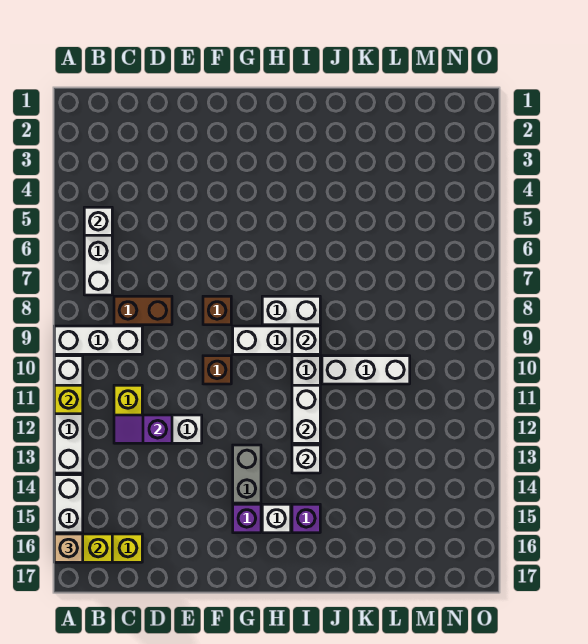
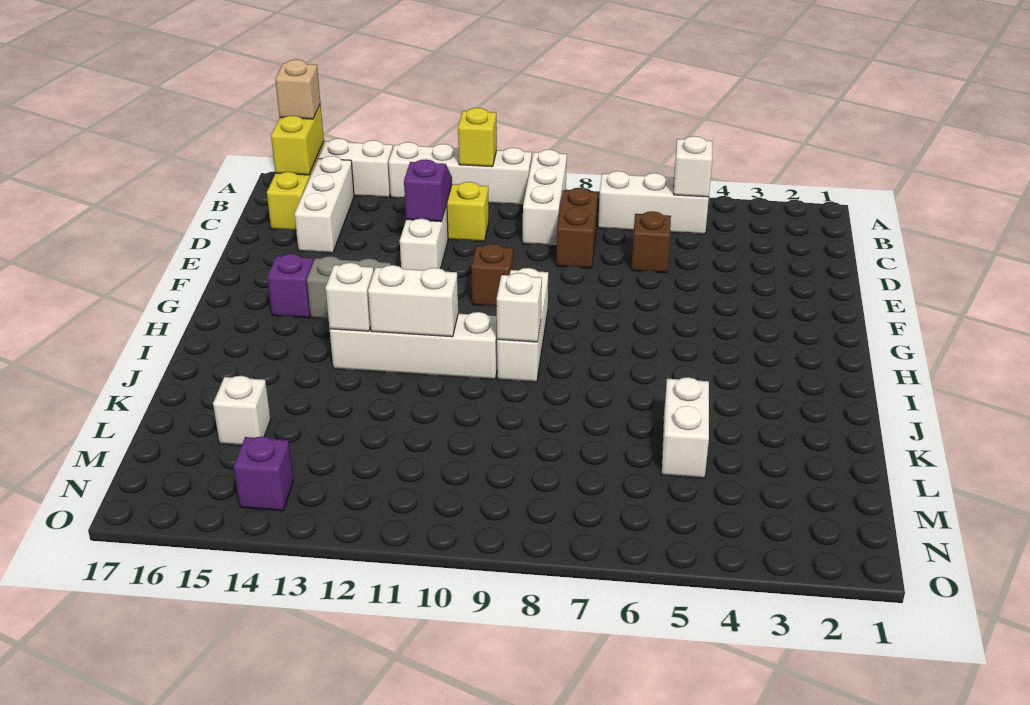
brown 1x1 brick [203,296,231,325] -> brown 1x1 brick moved to [631,211,671,273]
white 1x2 brick [262,296,320,325] -> white 1x2 brick moved to [661,377,709,478]
white 1x1 brick [262,504,291,533] -> white 1x1 brick moved to [213,376,271,445]
purple 1x1 brick [292,504,320,533] -> purple 1x1 brick moved to [234,436,293,511]
white 1x3 brick [322,356,410,384] -> white 1x3 brick moved to [295,156,354,253]

